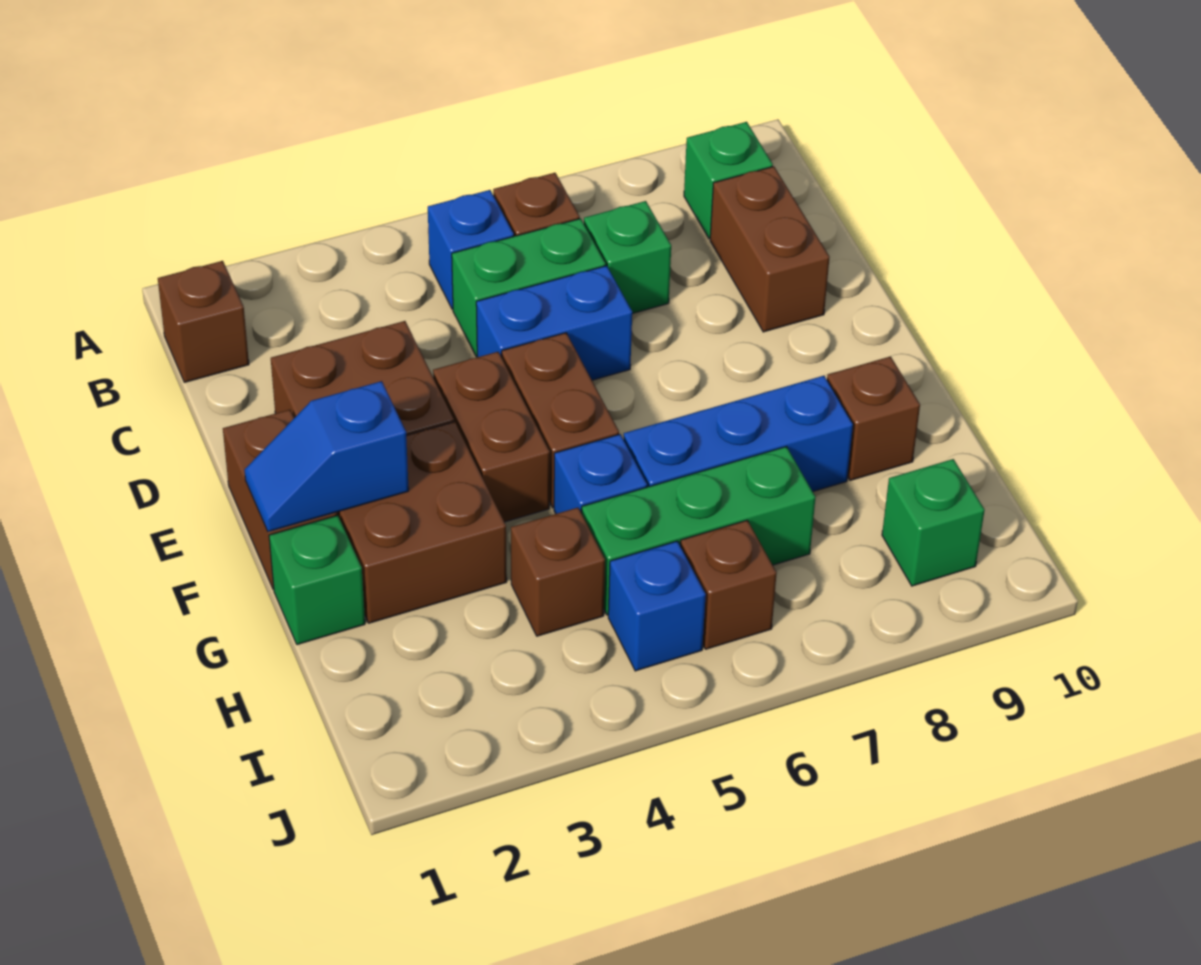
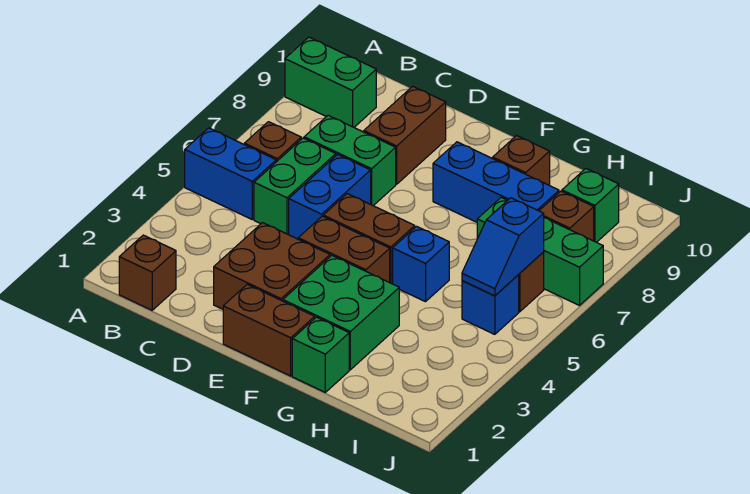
blue 1x1 brick [428,190,514,309] -> blue 1x2 brick [185,128,276,219]
green 1x1 brick [684,122,773,239] -> green 1x2 brick [285,37,376,127]
green 1x1 brick [584,201,671,314] -> green 1x2 brick [304,115,396,206]
brown 1x2 brick [710,167,830,332] -> brown 1x2 brick turned to [364,86,446,184]
blue 1x2 slope [244,381,409,532] -> blue 1x2 slope moved to [462,198,544,296]
brown 2x2 brick [337,422,507,623] -> green 2x2 brick [283,255,399,370]
blue 1x3 brick [624,376,853,492] -> blue 1x3 brick turned to [433,142,559,222]
brown 1x1 brick [511,508,605,636] -> brown 1x1 brick moved to [539,191,594,241]
green 1x3 brick [582,447,816,615] -> green 1x3 brick turned to [477,197,603,305]

